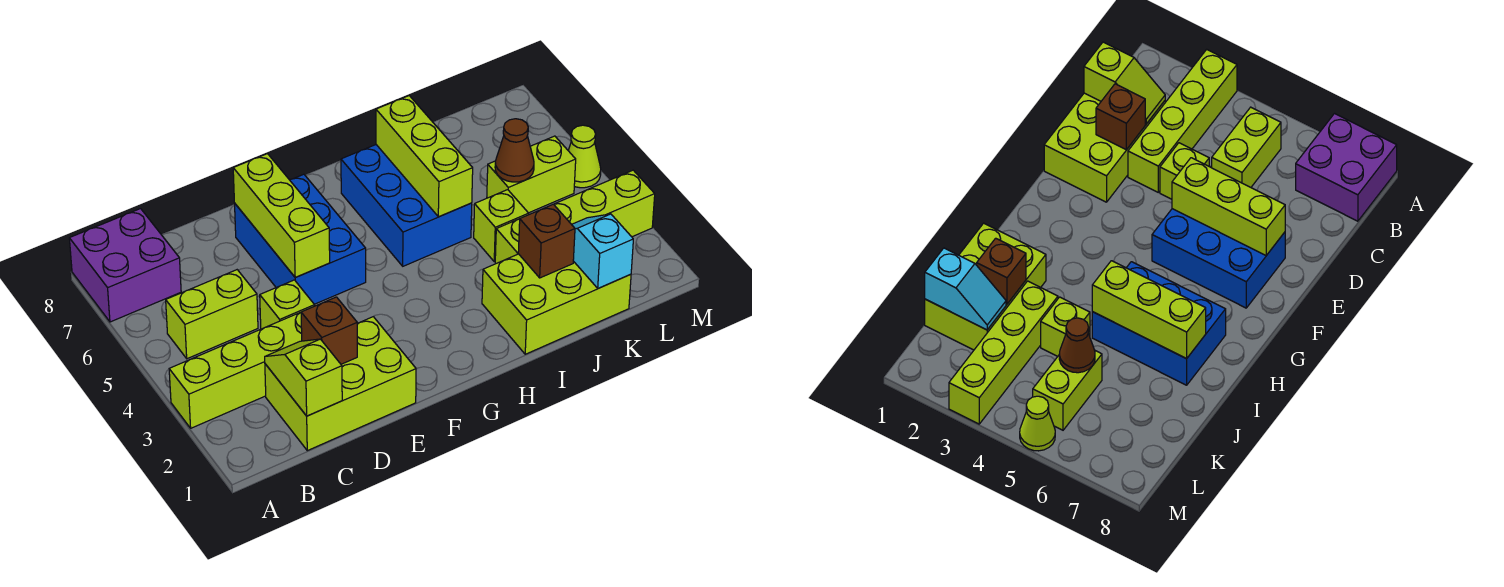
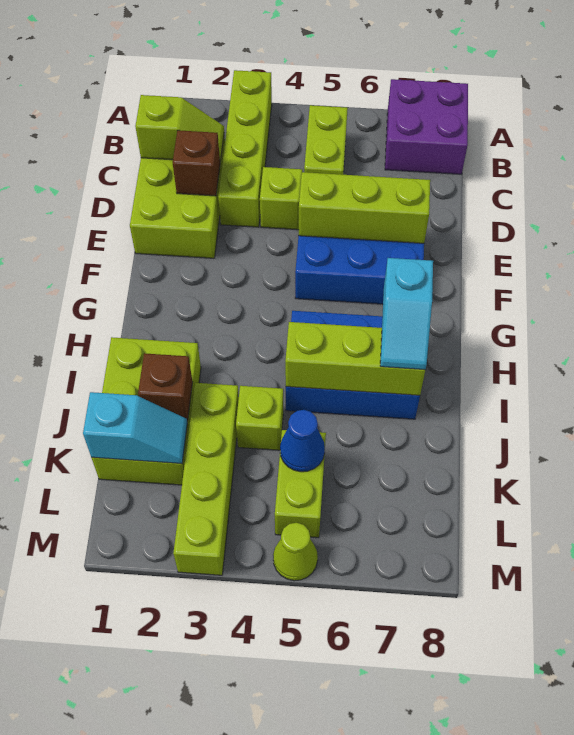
none -> cyan 1x2 slope [380,258,433,370]
brown 1x1 cone [495,119,534,182] -> blue 1x1 cone [280,410,325,472]

